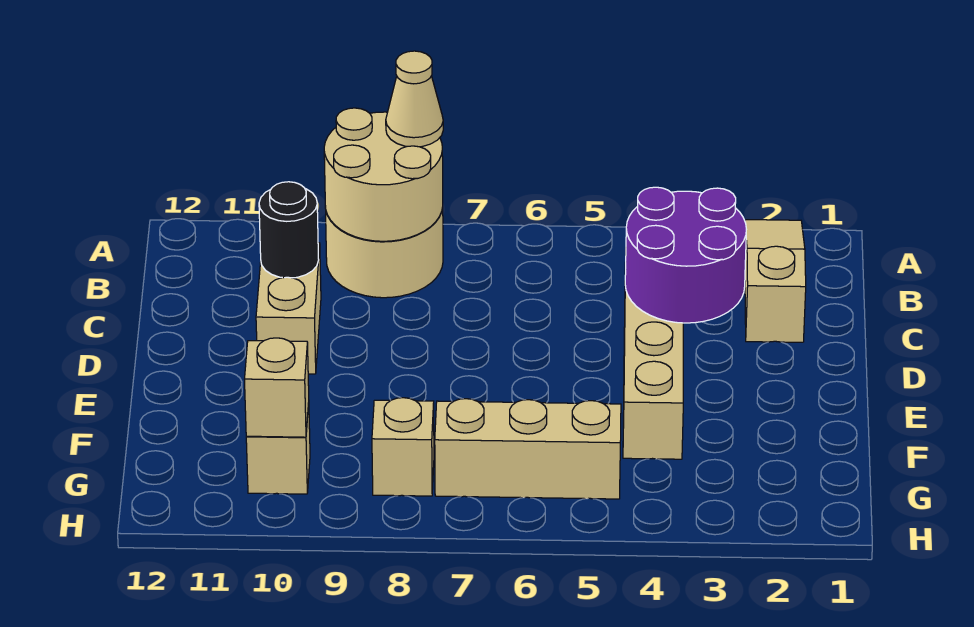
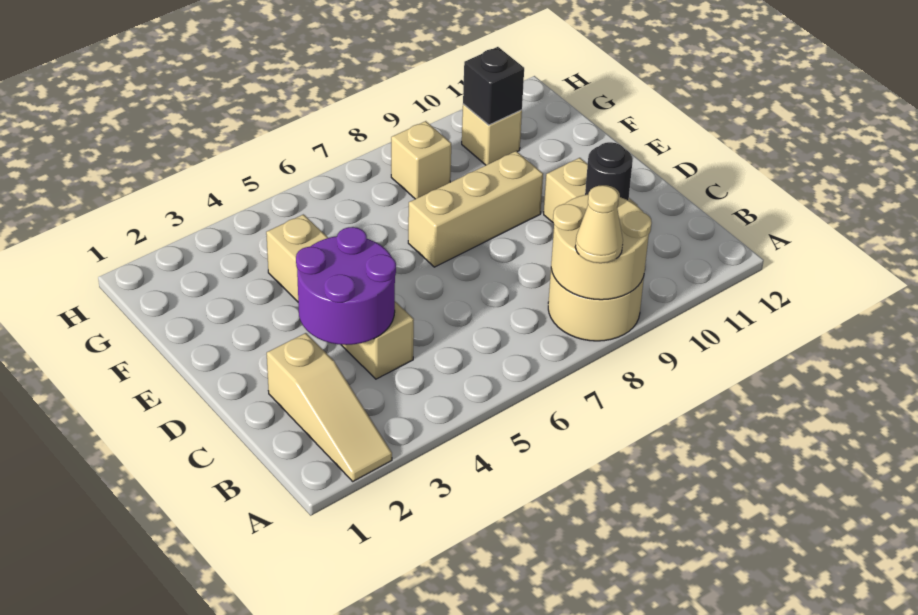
tan 1x3 brick [435,399,621,499] -> tan 1x3 brick moved to [408,151,543,267]
tan 1x1 brick [245,338,309,437] -> black 1x1 brick [463,47,524,125]

